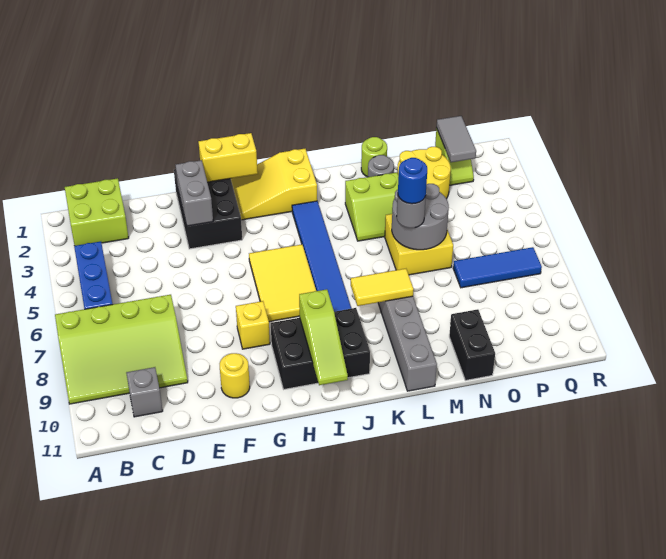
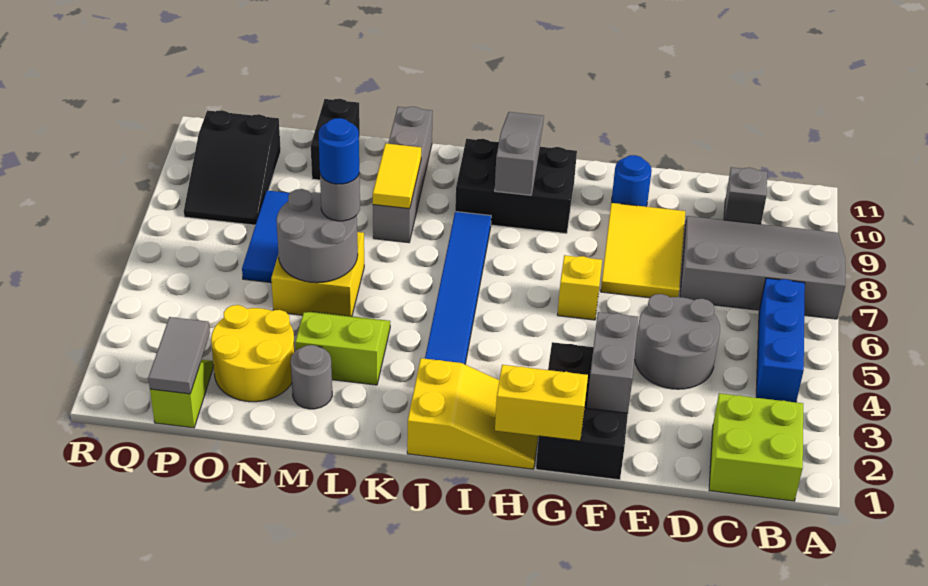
lime 3x4 slope [55,295,188,404] -> grey 3x4 slope [680,216,845,319]
none -> grey 2x2 round brick [634,294,720,389]
yellow 1x1 round brick [220,353,250,398] -> blue 1x1 round brick [612,155,652,207]
yellow 1x1 brick [236,301,270,349] -> yellow 1x1 brick moved to [557,255,602,320]
yellow 2x3 tile [249,244,316,322] -> yellow 2x3 tile moved to [601,203,685,298]
lime 1x3 slope [299,289,348,385] -> grey 1x3 slope [495,112,544,195]
yellow 1x2 tile [351,269,413,306] -> yellow 1x2 tile turned to [373,143,421,209]
lime 1x1 round brick [361,137,387,177] -> none
blue 1x3 tile [453,247,542,288] -> blue 1x3 tile turned to [242,191,290,283]
none -> black 2x3 slope [184,110,281,225]

